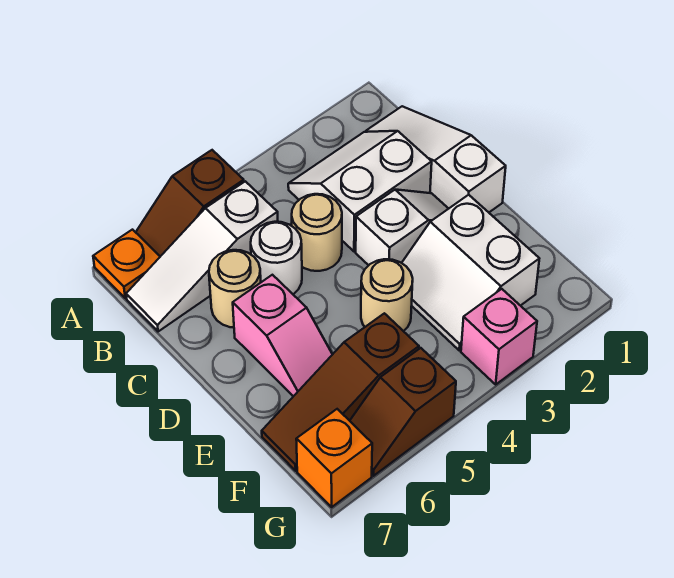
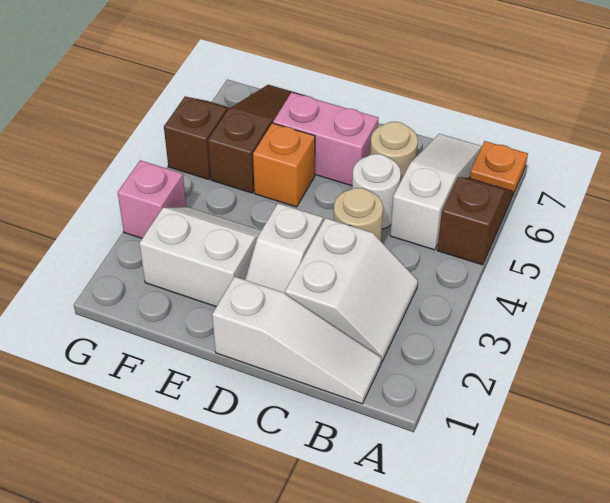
pink 1x2 slope [233,275,333,396] -> pink 1x2 brick [273,93,378,186]
tan 1x1 round brick [361,259,413,331] -> none
orange 1x1 brick [296,409,372,507] -> orange 1x1 brick moved to [253,123,315,207]

